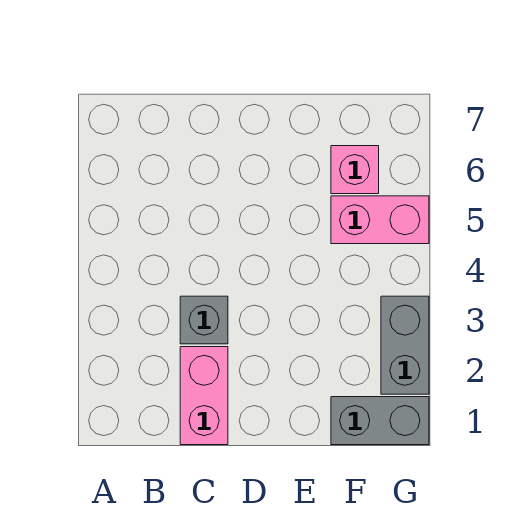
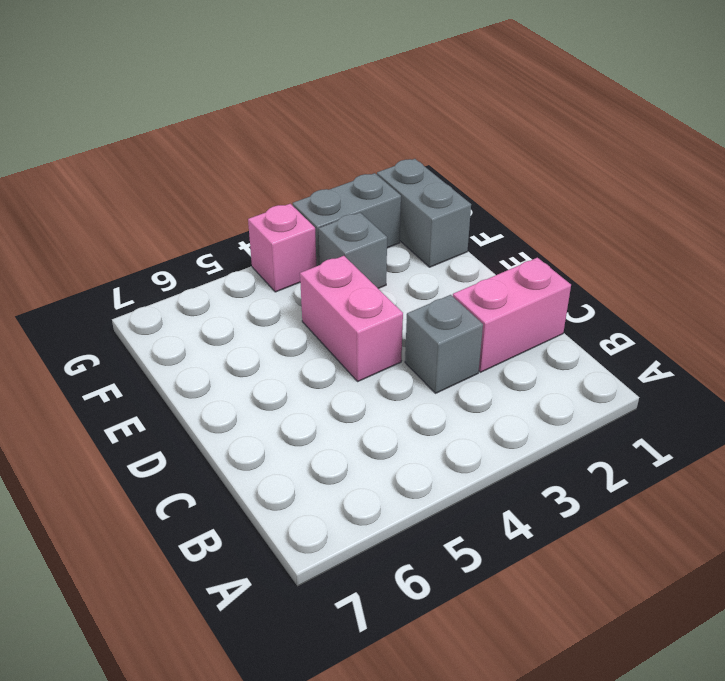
none -> grey 1x1 brick [319,213,387,288]
pink 1x2 brick [331,196,429,244] -> pink 1x2 brick moved to [300,256,403,381]
pink 1x1 brick [331,146,379,194] -> pink 1x1 brick moved to [248,204,316,292]

